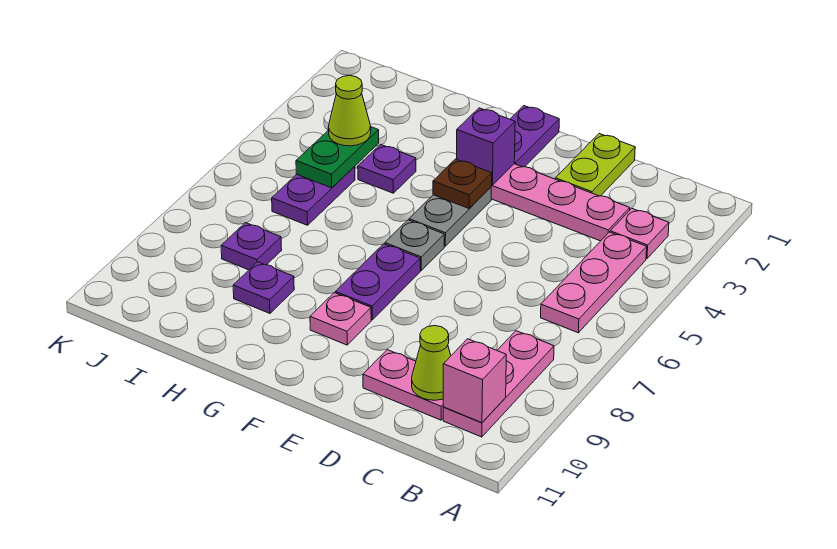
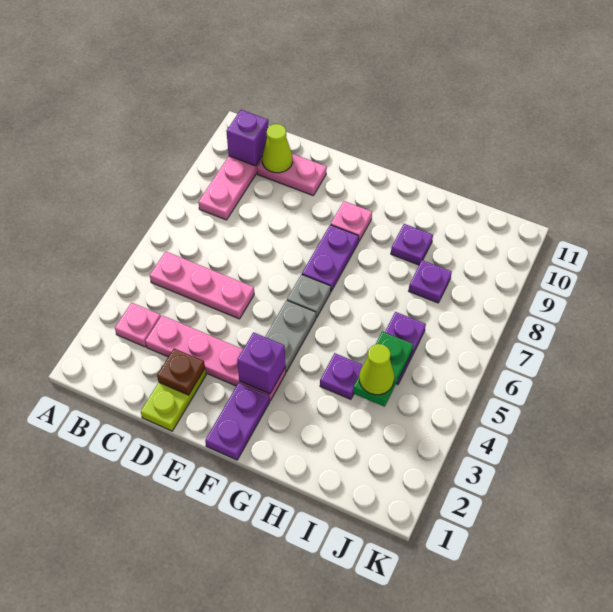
pink 1x3 plate [541,232,647,333] -> pink 1x3 plate turned to [150,251,254,319]
pink 1x1 brick [443,339,506,423] -> purple 1x1 brick [226,110,269,166]
brown 1x1 plate [433,159,492,208] -> brown 1x1 plate moved to [157,349,205,395]

